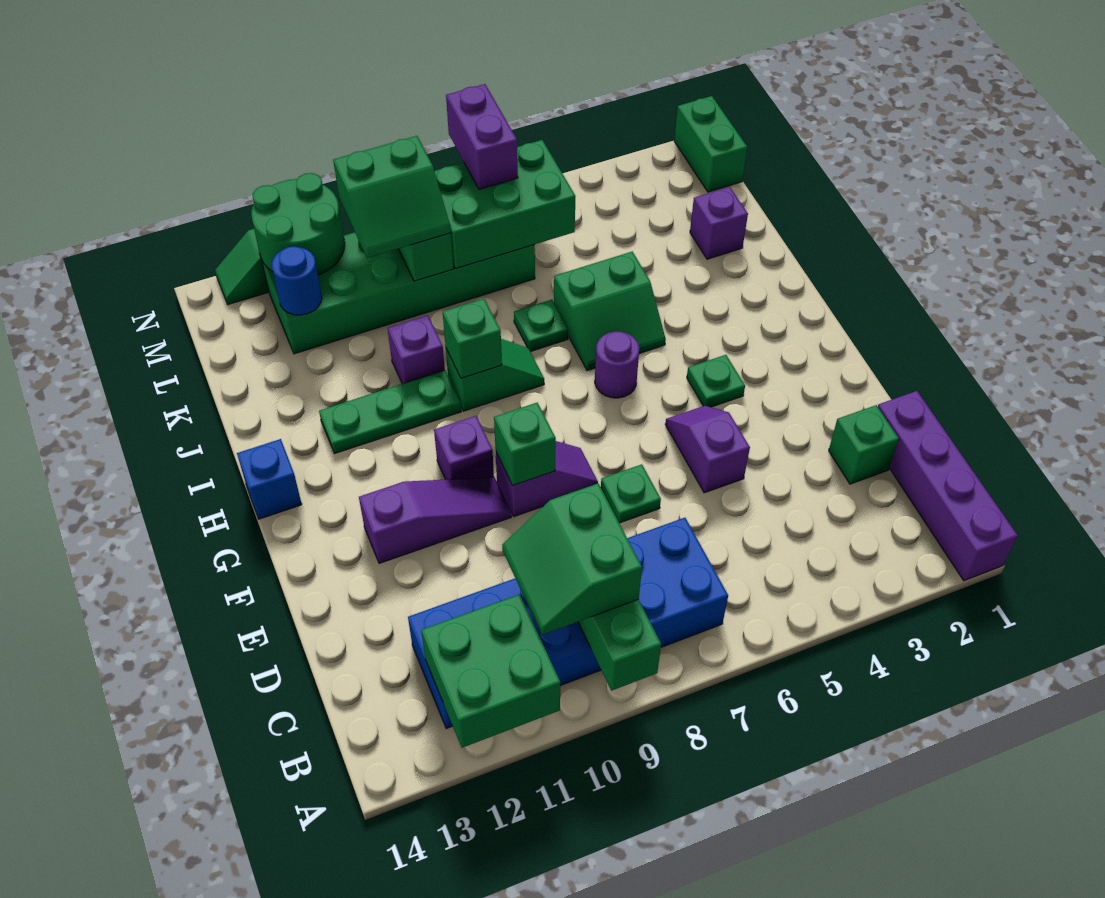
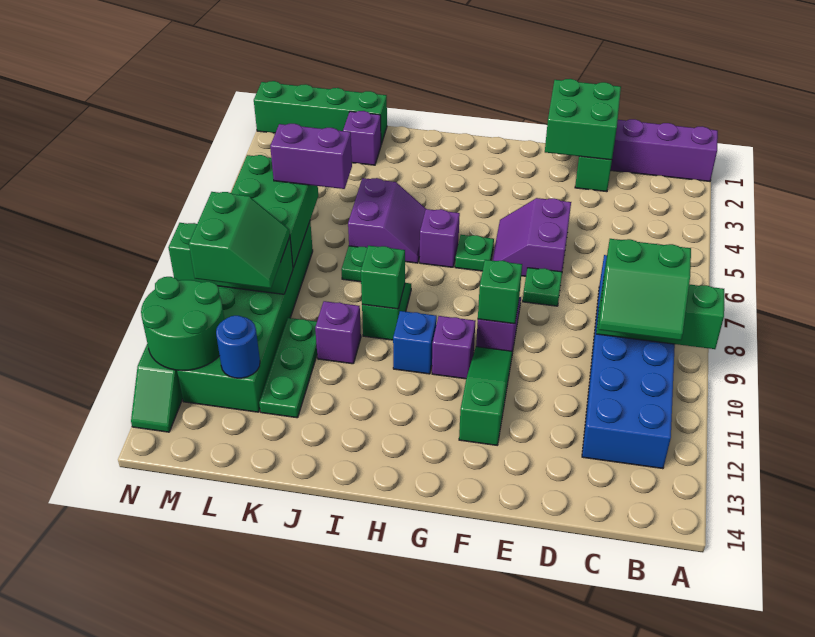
green 2x2 brick [421,594,560,748] -> green 2x2 brick moved to [545,79,621,160]
purple 1x2 slope [665,406,750,493] -> purple 2x2 slope [492,198,571,276]
purple 1x3 slope [359,477,511,563] -> green 1x3 slope [459,347,512,445]
green 1x1 plate [687,355,745,407] -> green 1x1 plate moved to [455,235,494,271]
purple 1x1 round brick [595,332,639,398] -> purple 1x1 brick [420,209,460,267]
blue 1x1 brick [237,439,302,519] -> blue 1x1 brick moved to [393,311,437,374]
green 2x2 slope [554,251,666,371] -> purple 2x2 slope [348,178,426,263]
green 1x3 plate [319,370,461,454] -> green 1x3 plate moved to [259,318,317,418]
green 1x2 brick [674,96,747,192] -> green 1x4 brick [254,81,387,144]
purple 1x2 brick [446,84,518,189] -> purple 1x2 brick moved to [270,124,352,189]

